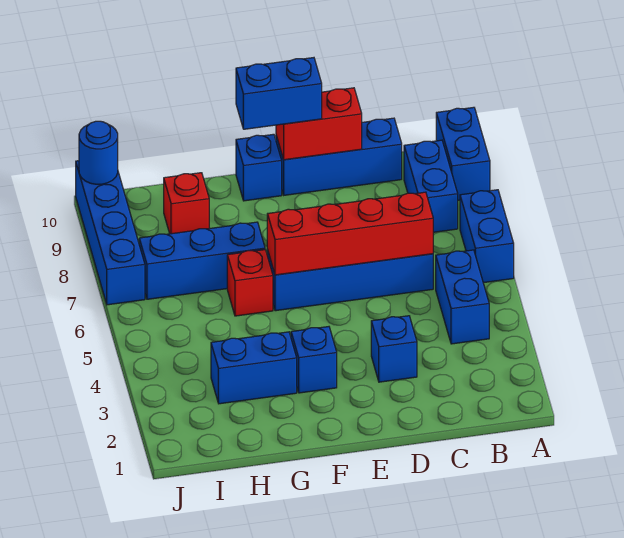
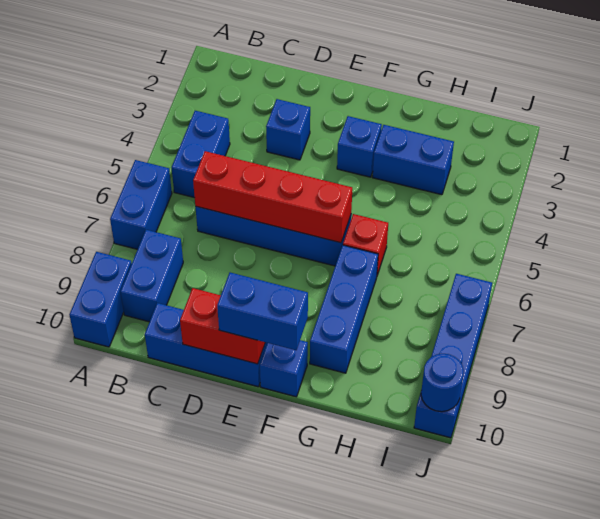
blue 1x3 brick [139,222,265,299] -> blue 1x3 brick turned to [310,245,378,373]
red 1x1 brick [164,173,209,234] -> none

